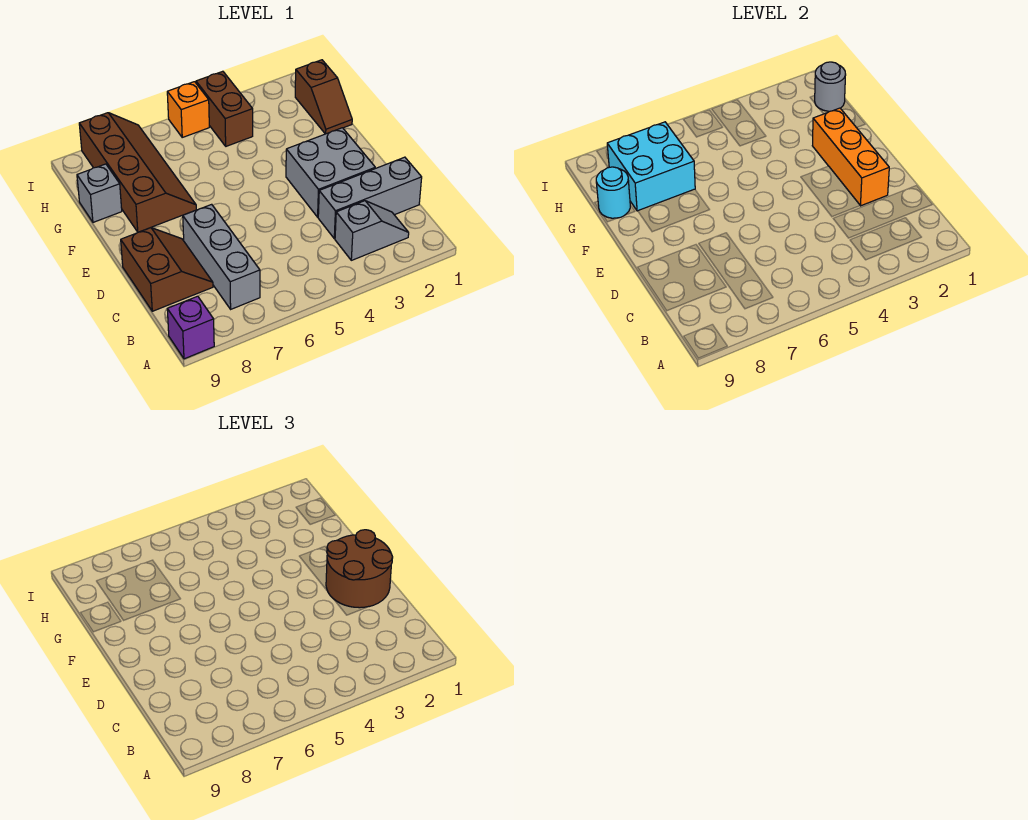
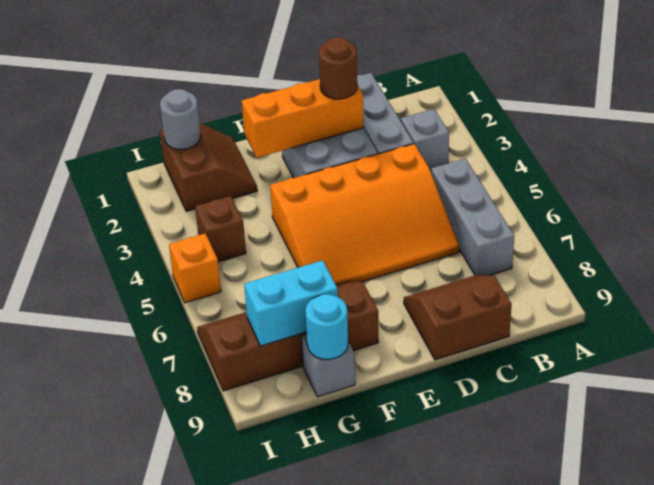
purple 1x1 brick [167,296,214,359] -> none
grey 1x3 brick [183,204,260,309] -> grey 1x3 brick turned to [431,158,514,275]
none -> orange 3x4 slope [270,144,459,285]
brown 2x2 round brick [326,530,393,608] -> brown 1x1 round brick [319,37,357,99]
brown 1x2 slope [295,60,352,134] -> brown 2x2 slope [160,123,257,211]
cyan 2x2 brick [607,122,695,211] -> cyan 1x2 brick [244,260,338,346]
brown 1x2 brick [196,71,253,146] -> brown 1x1 brick [195,196,246,262]

